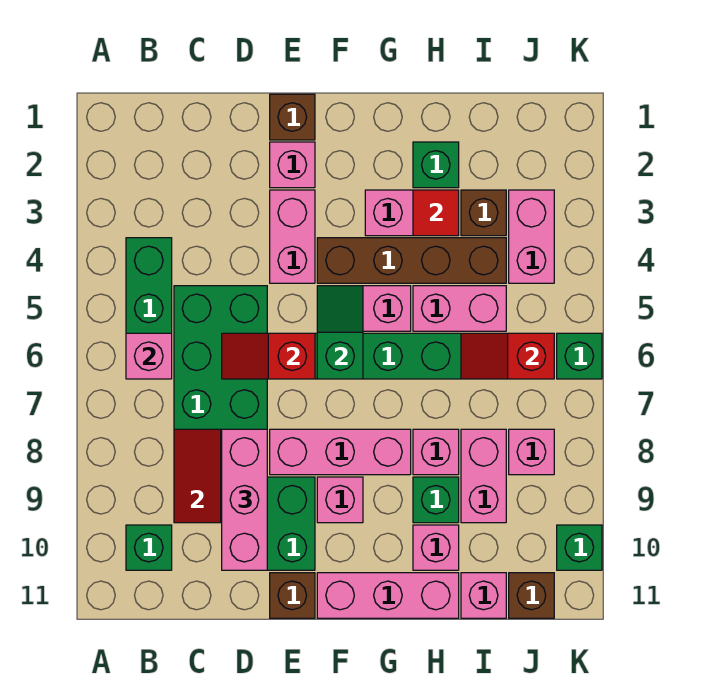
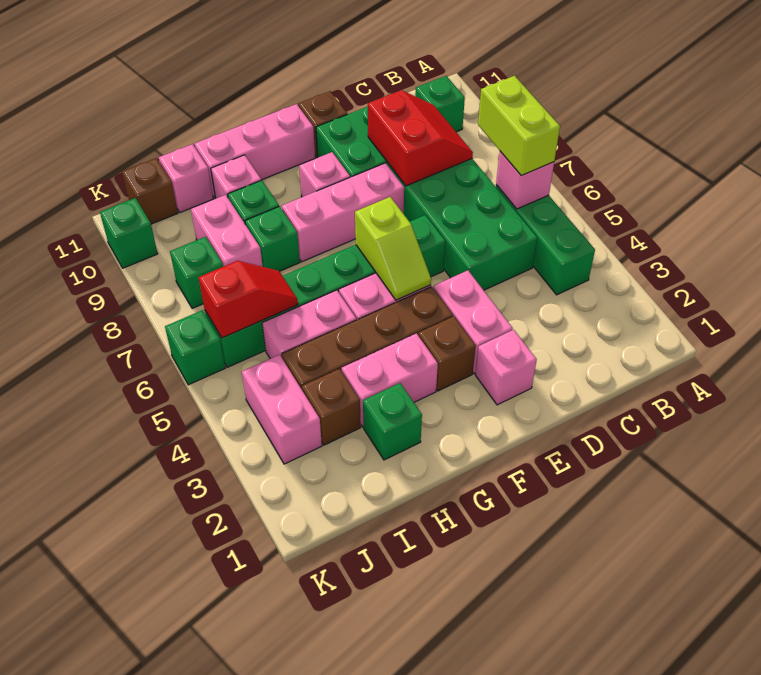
none -> lime 1x2 brick [478,76,560,176]
red 1x2 slope [222,333,315,379] -> none
pink 1x3 brick [222,429,267,570] -> none
brown 1x1 brick [270,94,315,140] -> brown 1x1 brick moved to [418,316,476,391]
green 1x2 slope [317,286,363,379] -> lime 1x2 slope [355,197,431,300]
red 1x1 tile [413,190,459,236] -> none
pink 1x1 brick [413,429,459,475] -> green 1x1 brick [245,206,300,271]
pink 1x1 brick [509,429,554,475] -> green 1x1 brick [170,237,223,309]

